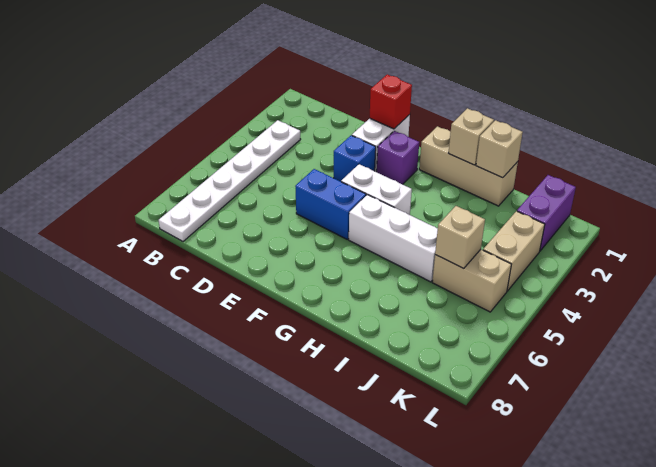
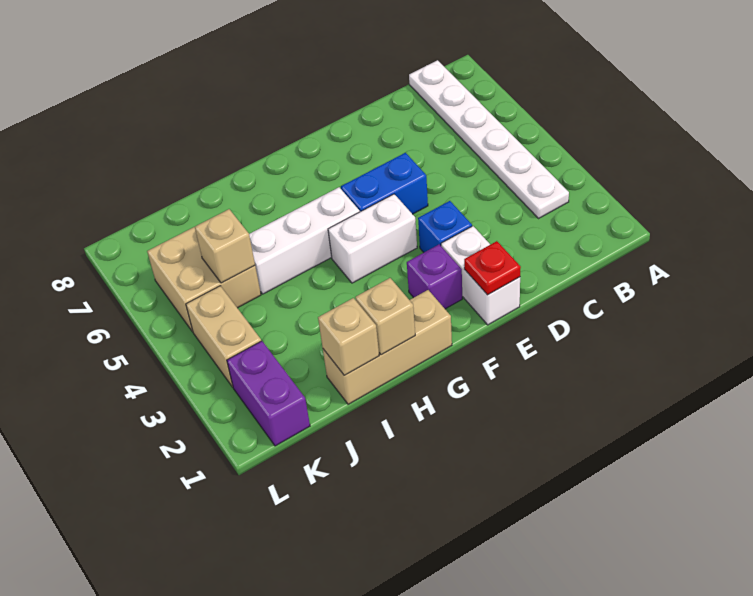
red 1x1 brick [370,74,412,129] -> red 1x1 plate [464,241,521,295]
tan 1x2 brick [432,249,511,312] -> tan 2x2 brick [147,227,261,332]

